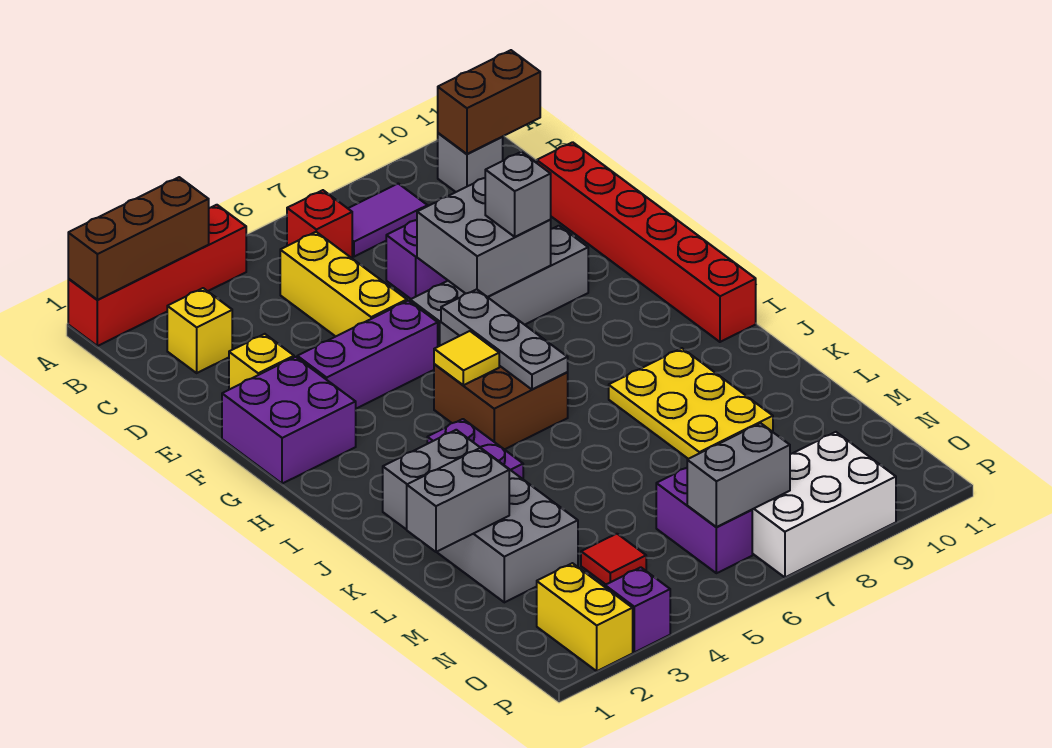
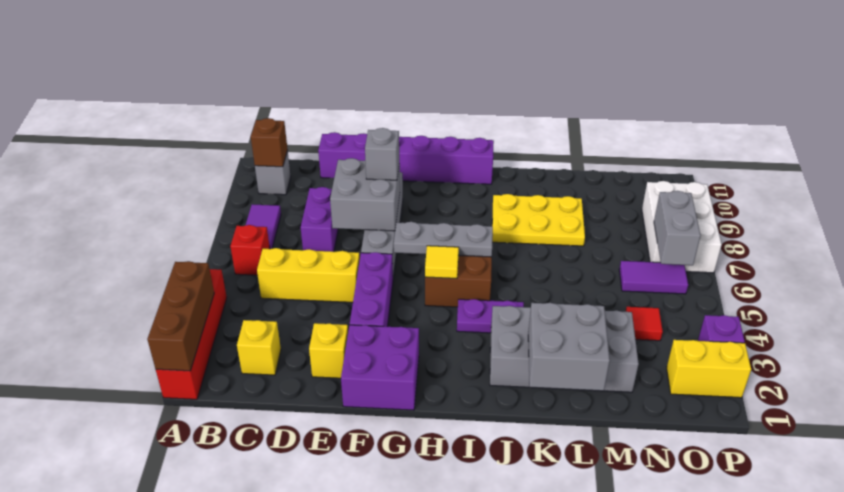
brown 1x2 brick [438,50,540,154] -> brown 1x1 brick [251,118,288,167]
red 1x6 brick [537,142,756,342] -> purple 1x6 brick [318,132,494,184]
grey 1x2 brick [407,448,509,552] -> grey 2x2 brick [528,303,610,391]
purple 1x2 brick [656,468,752,573] -> purple 1x2 tile [619,261,688,294]

